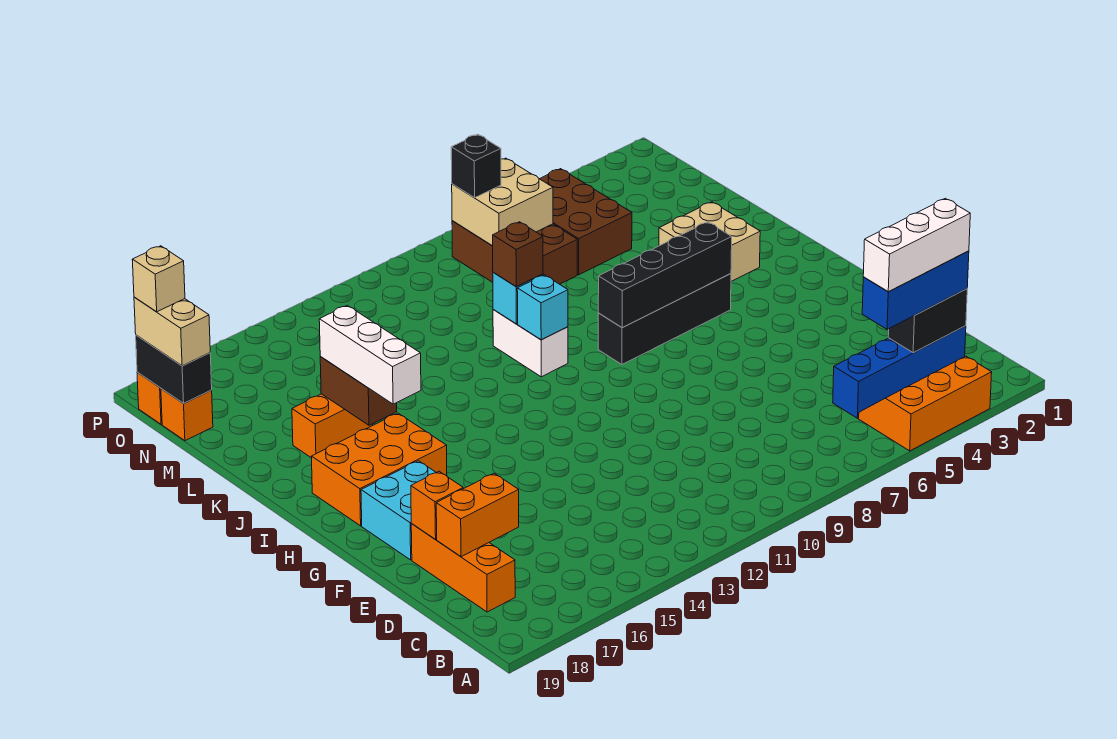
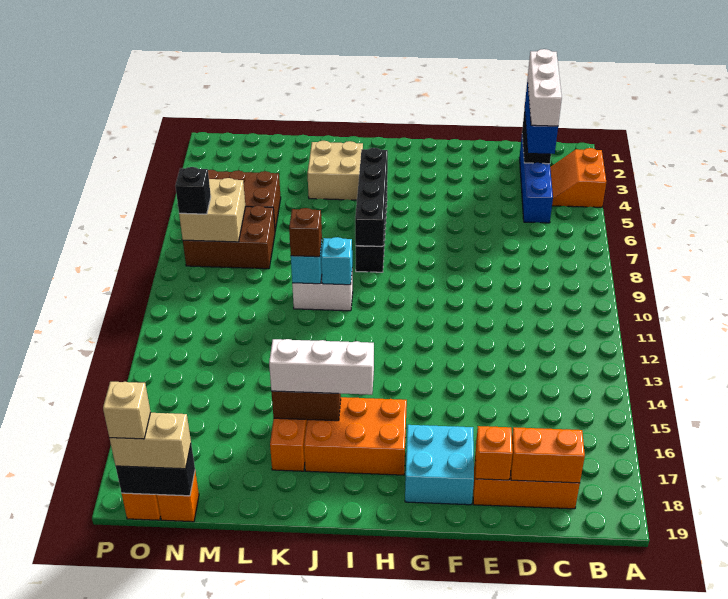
orange 2x3 slope [859,356,992,451] -> orange 2x2 slope [550,148,606,207]
orange 1x2 brick [436,473,519,557] -> orange 1x2 brick turned to [511,427,585,483]
orange 2x3 brick [311,413,447,526] -> orange 2x3 brick turned to [304,397,407,475]

